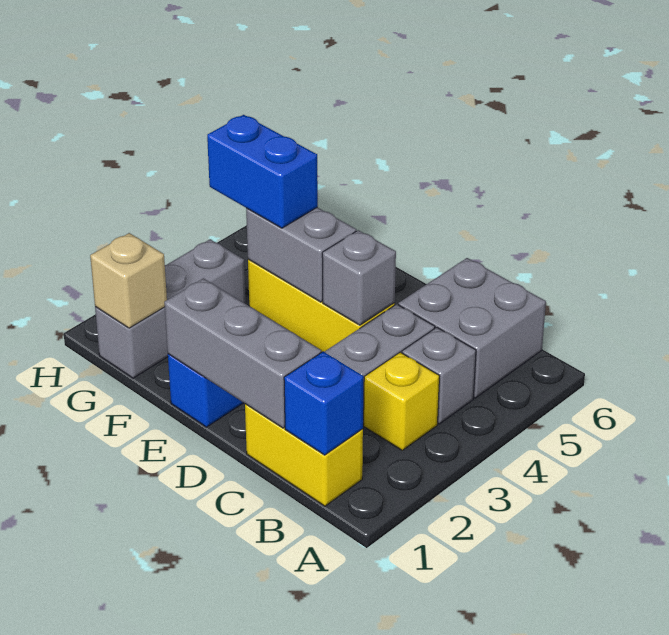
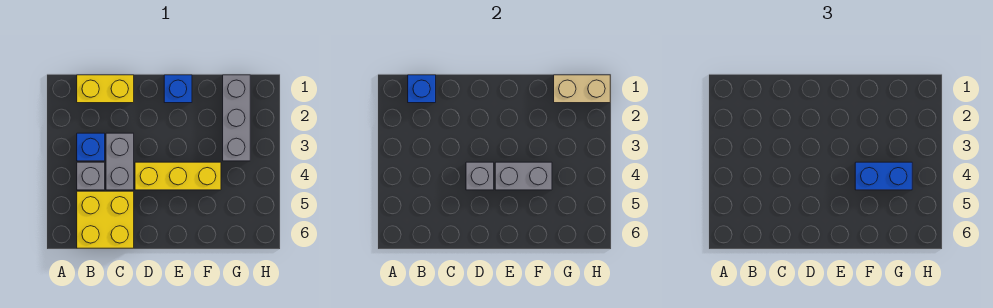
yellow 1x1 brick [364,352,439,450] -> blue 1x1 brick [77,133,105,161]
grey 2x2 brick [398,258,546,398] -> yellow 2x2 brick [77,191,134,248]
grey 1x3 brick [164,278,321,428] -> none
tan 1x1 brick [90,233,167,328] -> tan 1x2 brick [554,75,610,103]

